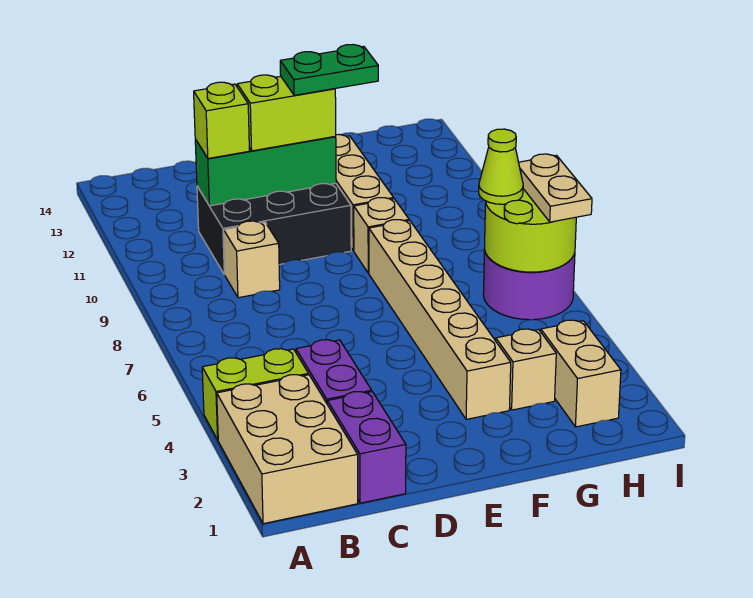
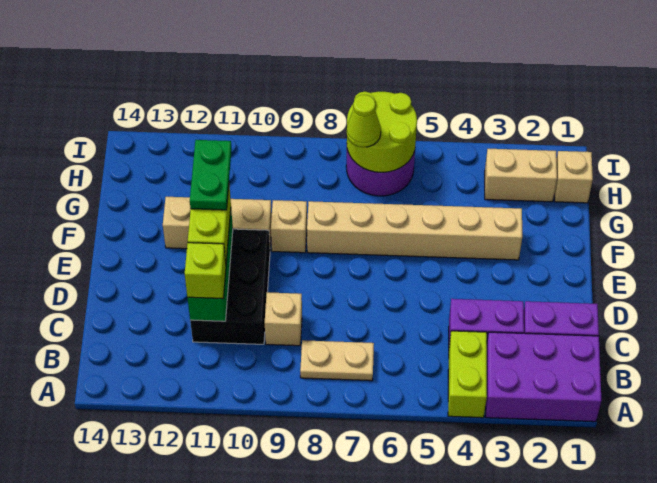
tan 2x3 brick [217,375,358,524] -> purple 2x3 brick [486,332,602,422]
tan 1x1 brick [496,329,556,410] -> tan 1x1 brick moved to [554,151,593,203]
tan 1x2 plate [519,154,592,222] -> tan 1x2 plate moved to [300,340,374,381]

